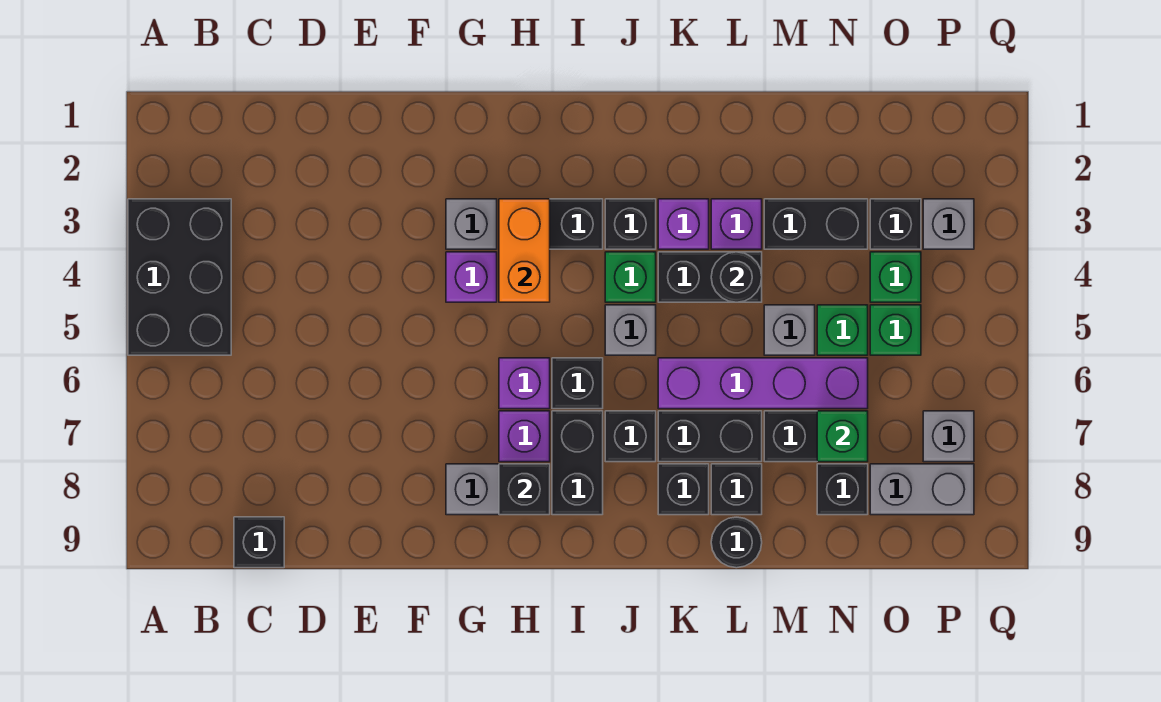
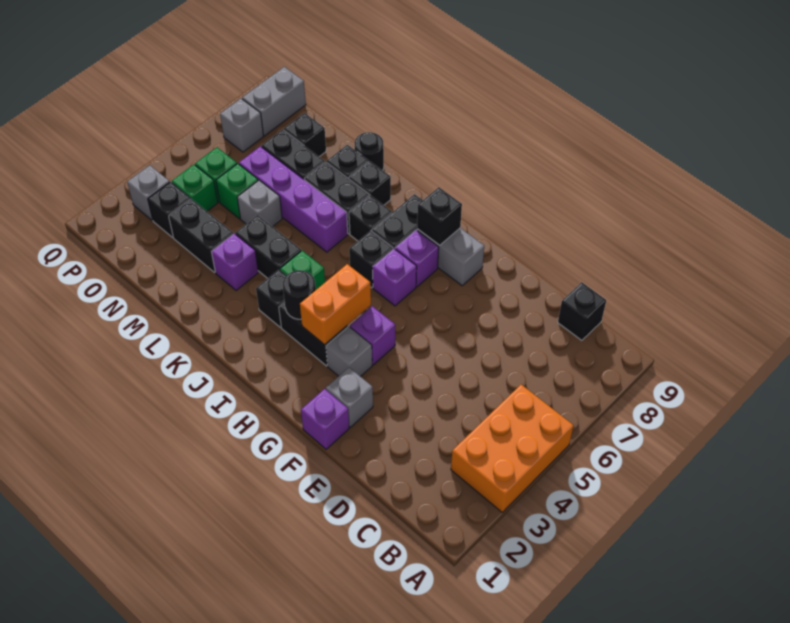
black 2x3 brick [128,199,231,355] -> orange 2x3 brick [451,385,574,512]
grey 1x1 brick [605,305,656,355] -> grey 1x1 brick moved to [326,367,373,427]
purple 1x1 brick [658,199,709,249] -> purple 1x1 brick moved to [301,389,349,449]
black 1x1 round brick [711,252,762,302] -> black 1x1 round brick moved to [283,270,316,319]
green 1x1 brick [817,411,868,462] -> none
grey 1x2 brick [870,464,974,515] -> grey 1x2 brick turned to [242,67,306,136]

